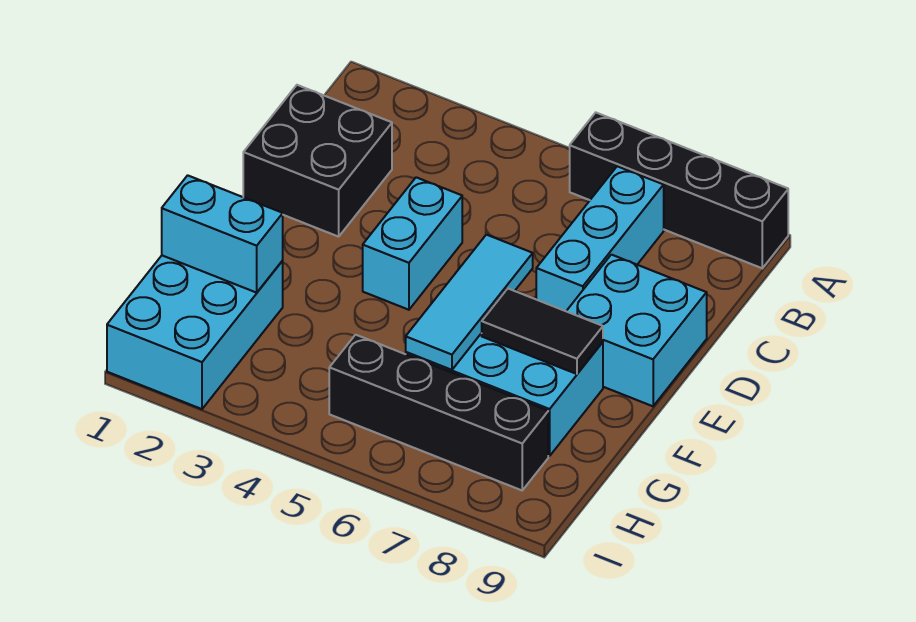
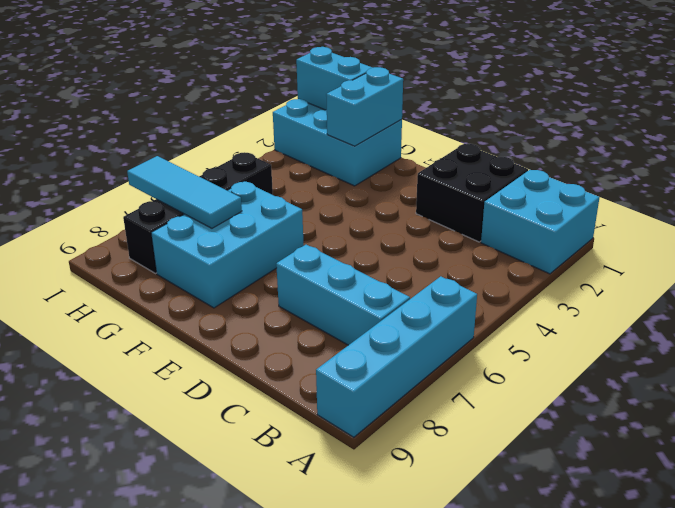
black 1x4 brick [570,113,788,268] -> cyan 1x4 brick [316,276,477,437]
cyan 1x2 brick [363,177,462,310] -> cyan 1x2 brick moved to [296,47,373,110]
cyan 2x2 brick [566,255,707,406] -> cyan 2x2 brick moved to [481,170,600,274]
cyan 1x3 tile [406,235,533,370] -> cyan 1x3 tile moved to [127,156,242,228]
black 1x2 tile [482,289,603,374] -> none

